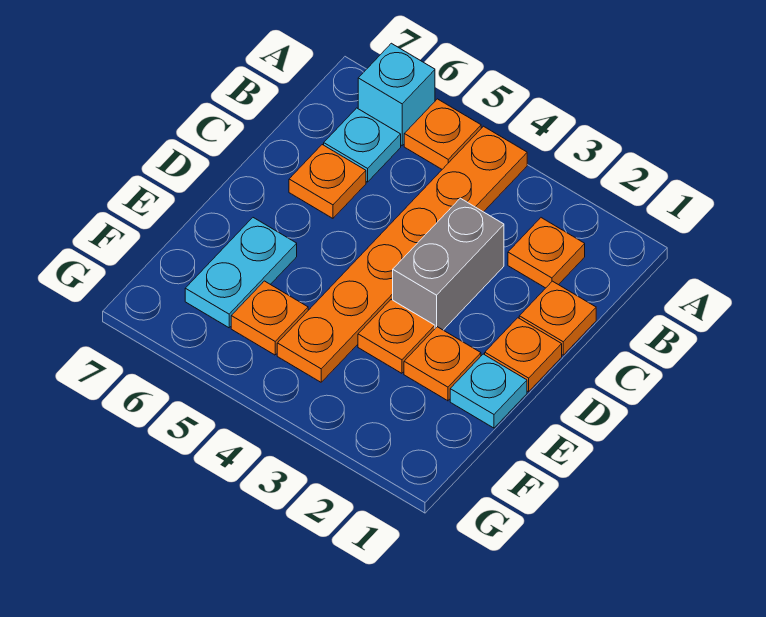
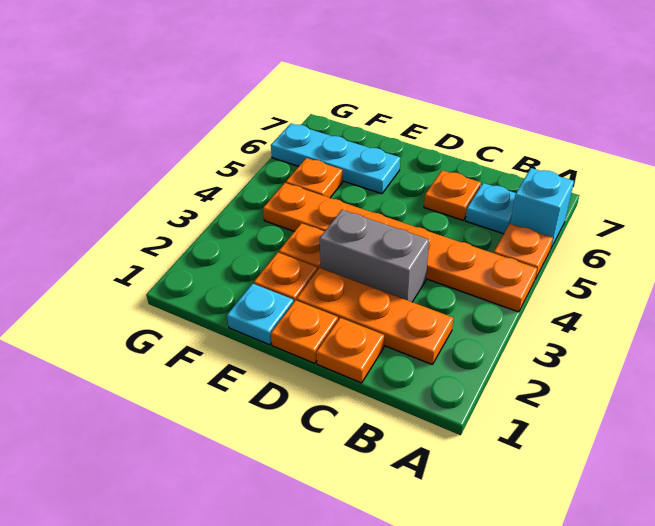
orange 1x1 plate [508,218,585,288] -> orange 1x3 plate [297,268,453,364]
cyan 1x2 plate [185,218,297,328] -> cyan 1x3 plate [271,124,400,194]

